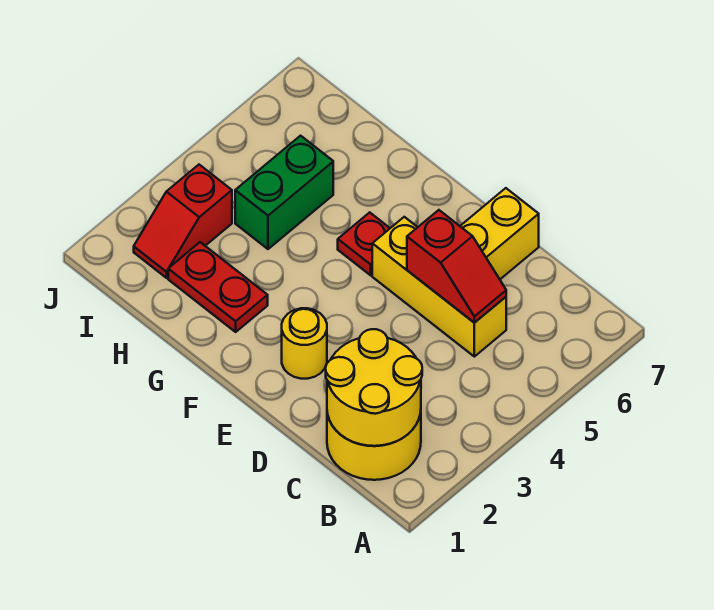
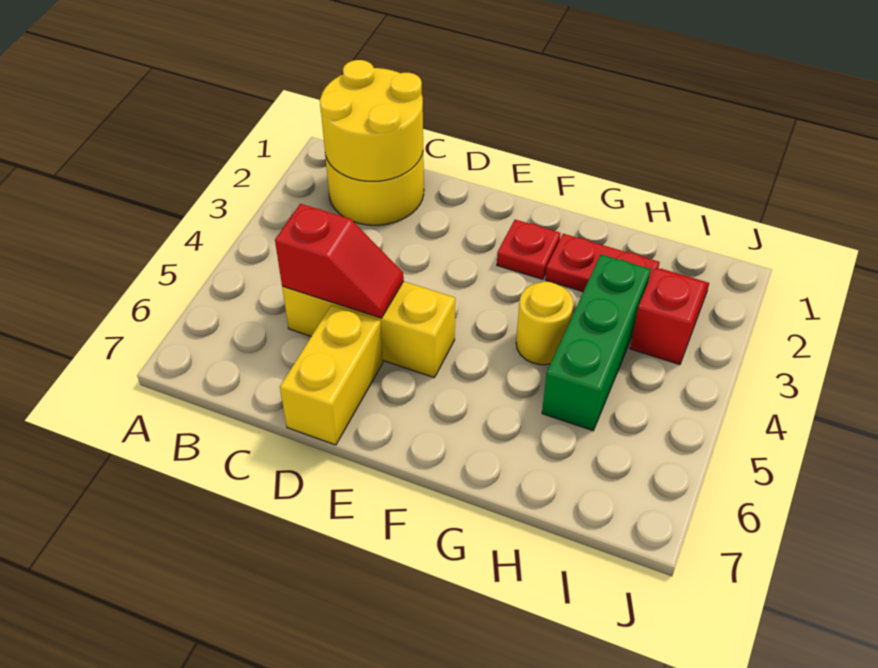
red 1x2 slope [407,210,506,323] -> red 1x2 slope turned to [275,204,404,318]
yellow 1x1 round brick [282,308,327,379] -> yellow 1x1 round brick moved to [516,282,573,365]
red 1x1 plate [338,212,390,275] -> red 1x1 plate moved to [497,220,560,279]
green 1x2 brick [235,136,333,249] -> green 1x3 brick [542,255,651,431]

